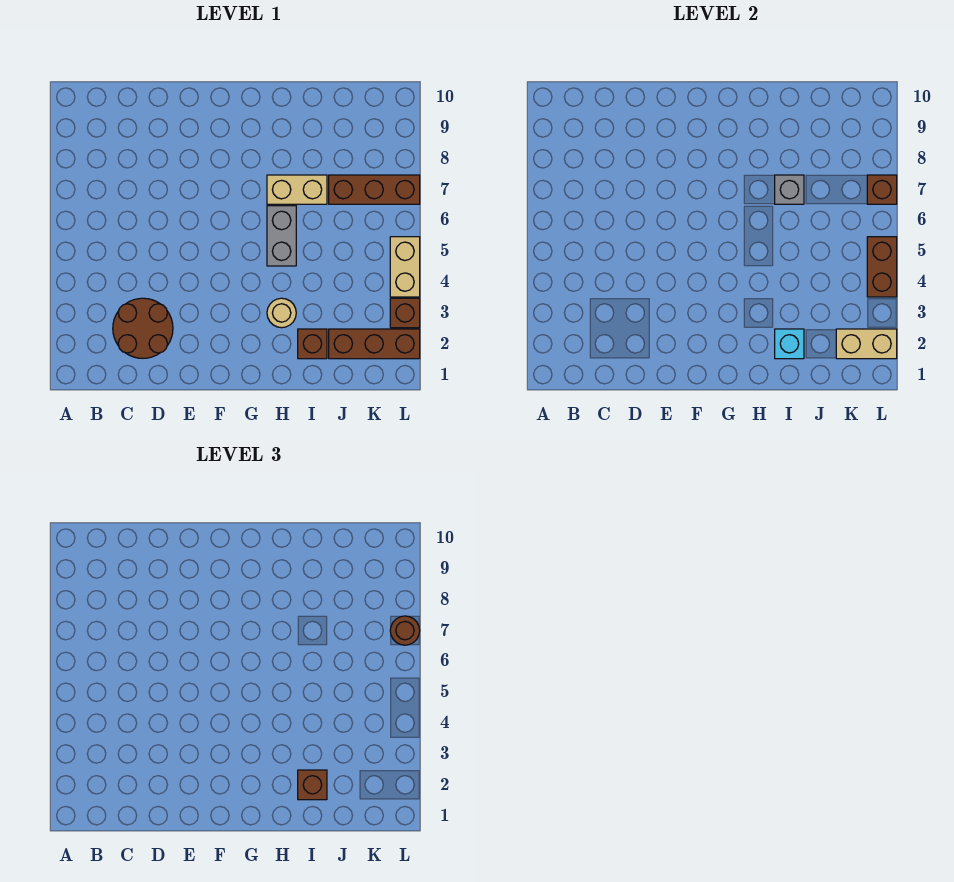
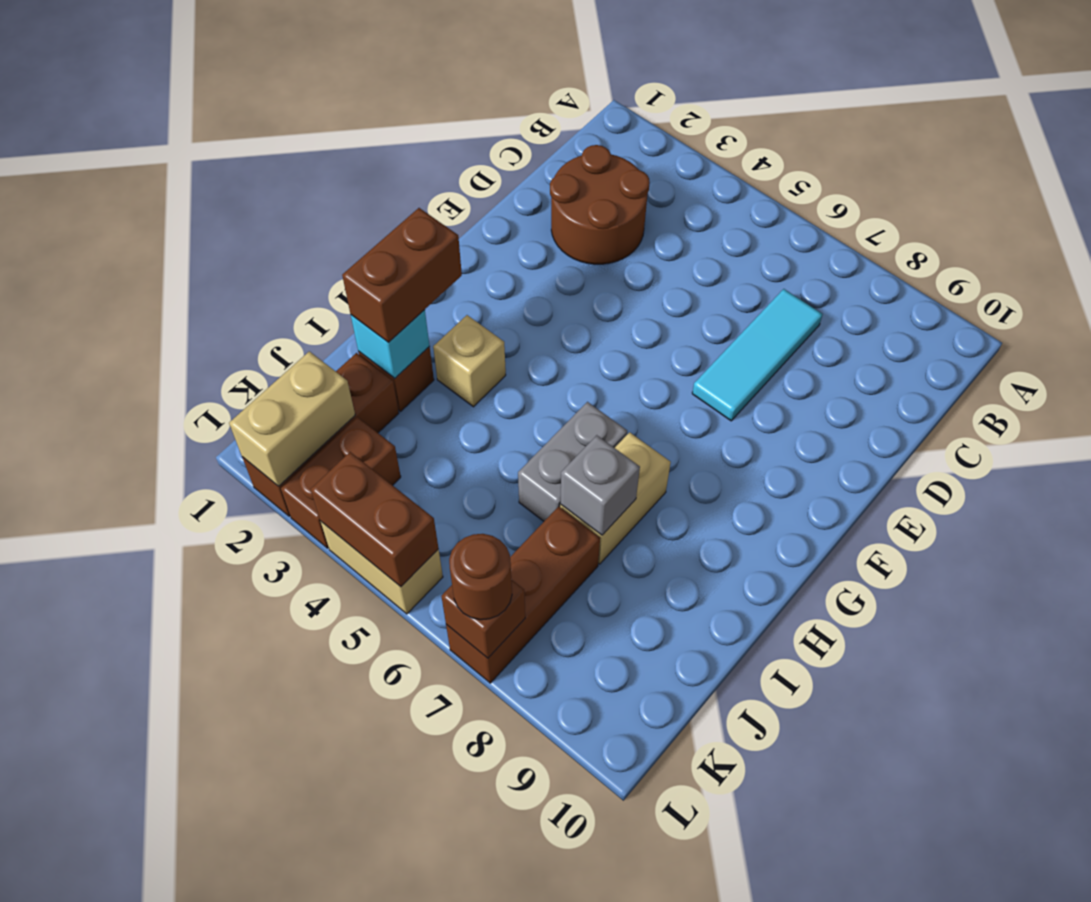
none -> cyan 1x3 tile [692,289,823,421]
tan 1x1 round brick [267,298,296,328] -> tan 1x1 brick [433,315,506,407]
grey 1x2 brick [267,206,296,266] -> grey 1x2 brick turned to [518,402,627,521]
brown 1x1 brick [298,770,327,800] -> brown 1x2 brick [342,208,462,343]
brown 1x1 brick [390,298,420,328] -> brown 1x2 brick [281,417,401,548]

